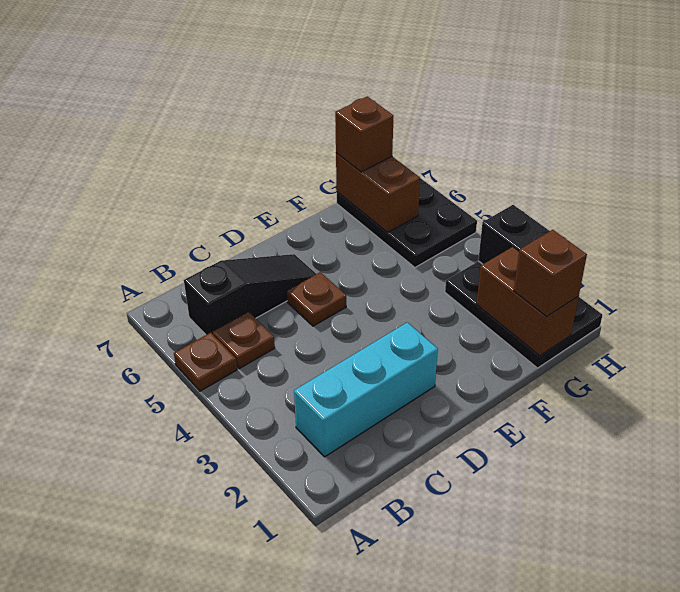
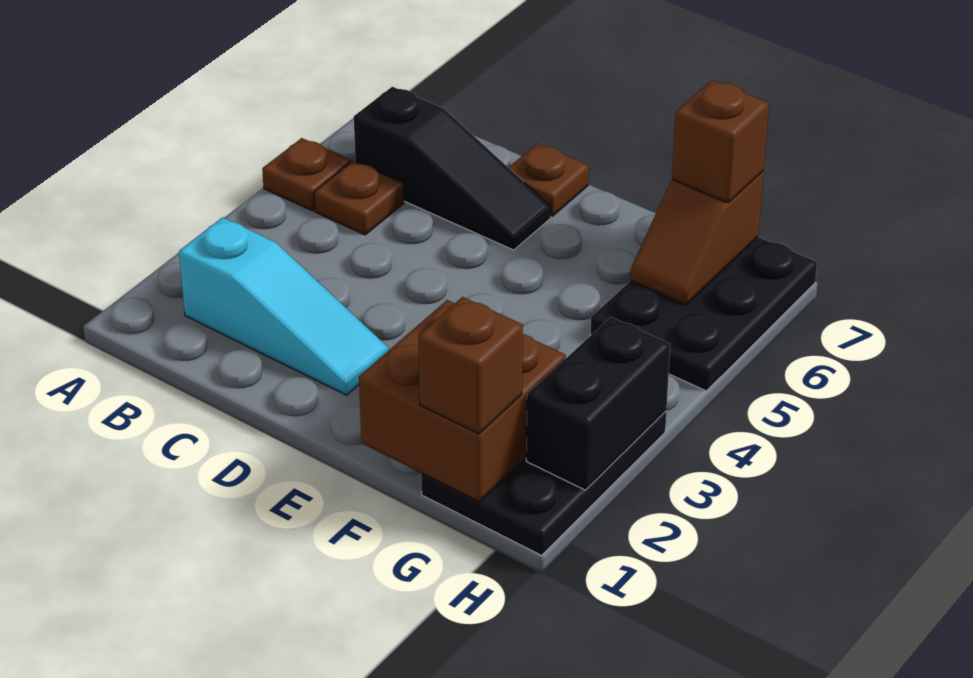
cyan 1x3 brick [294,322,438,457] -> cyan 1x3 slope [179,217,388,395]
brown 1x1 plate [287,272,346,326] -> brown 1x1 plate moved to [508,143,589,216]
brown 1x2 brick [476,247,578,355] -> brown 2x2 brick [359,300,566,502]
brown 1x2 brick [336,153,420,233] -> brown 1x2 slope [630,171,764,305]

